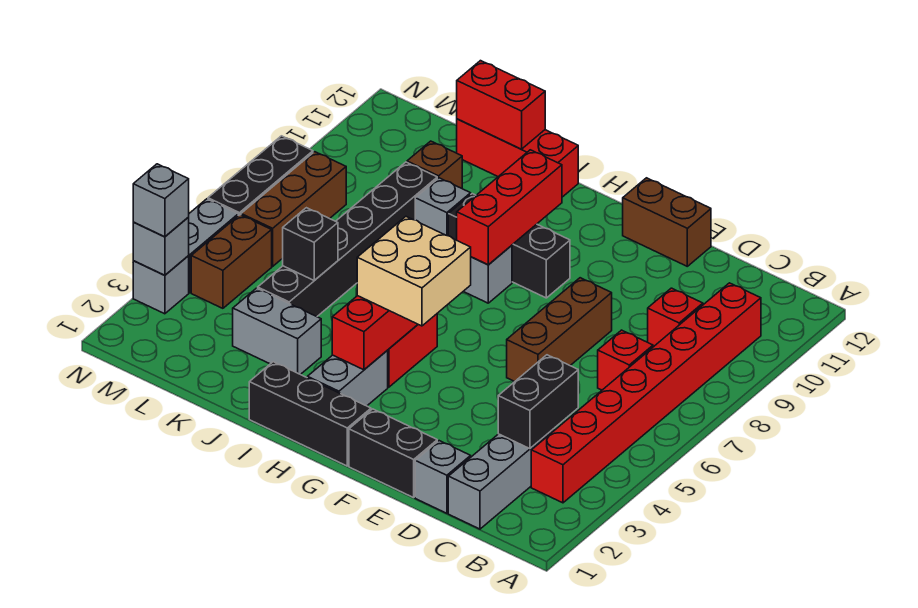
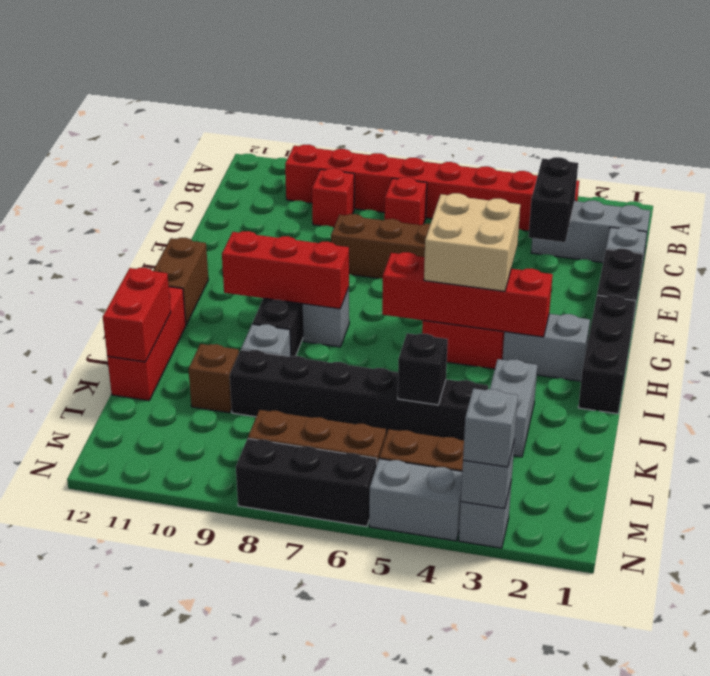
black 1x2 brick [498,355,578,449] -> black 1x2 brick turned to [529,157,578,242]
brown 1x2 brick [623,178,711,266] -> brown 1x2 brick moved to [153,238,208,325]

